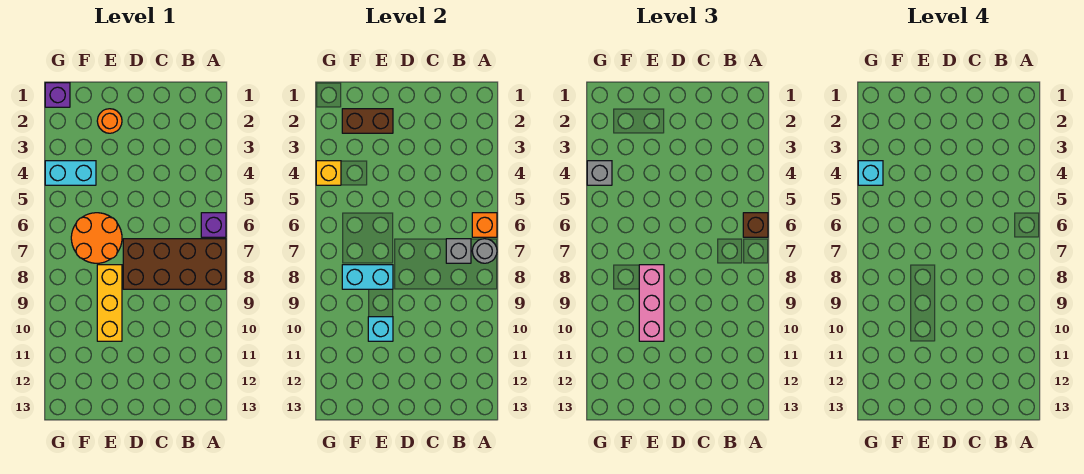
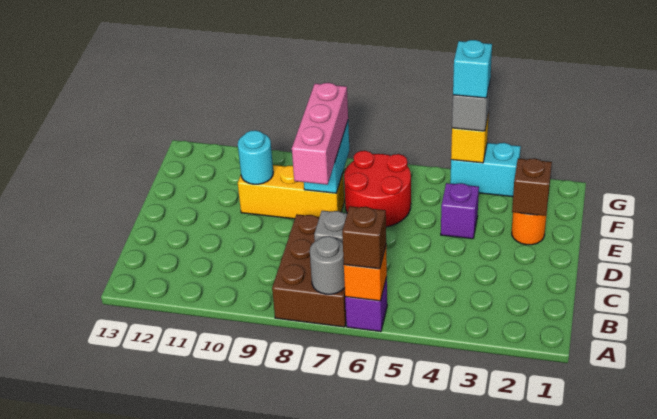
brown 2x4 brick [123,239,226,289] -> brown 2x3 brick [272,214,346,327]
brown 1x2 brick [342,109,393,133] -> brown 1x1 brick [512,158,552,216]
orange 2x2 round brick [71,213,122,263] -> red 2x2 round brick [344,151,411,227]
pink 1x3 brick [639,265,664,341] -> pink 1x3 brick turned to [292,83,348,185]
cyan 1x1 brick [368,317,393,341] -> cyan 1x1 round brick [238,130,273,184]
cyan 1x2 brick [45,161,96,185] -> cyan 1x2 brick turned to [450,143,521,197]
purple 1x1 brick [45,83,70,107] -> purple 1x1 brick moved to [441,183,479,239]

